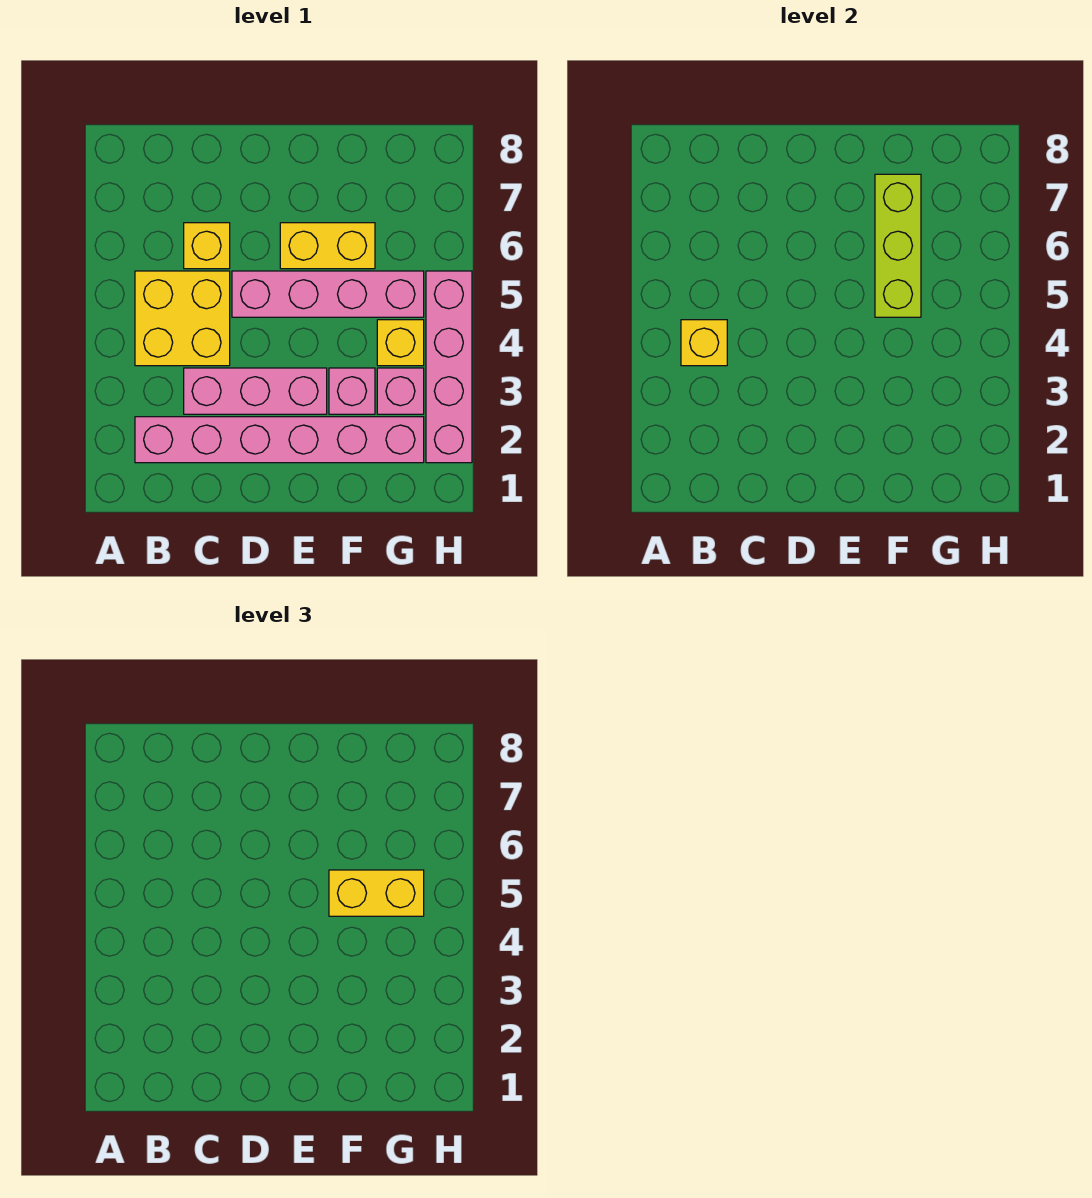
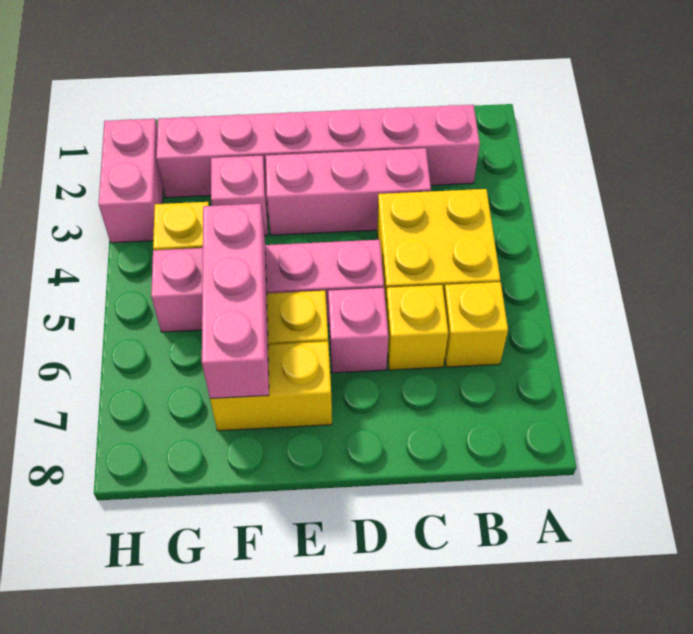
yellow 1x1 brick [681,320,727,366] -> yellow 1x1 brick moved to [444,282,508,367]
lime 1x3 brick [875,174,921,317] -> pink 1x3 brick [202,204,269,398]
yellow 1x2 brick [329,870,424,916] -> yellow 1x2 brick moved to [210,342,332,431]
pink 1x1 brick [377,368,424,414] -> pink 1x1 brick moved to [328,288,388,373]
pink 1x4 brick [426,271,472,463] -> pink 1x2 brick [99,119,163,243]

